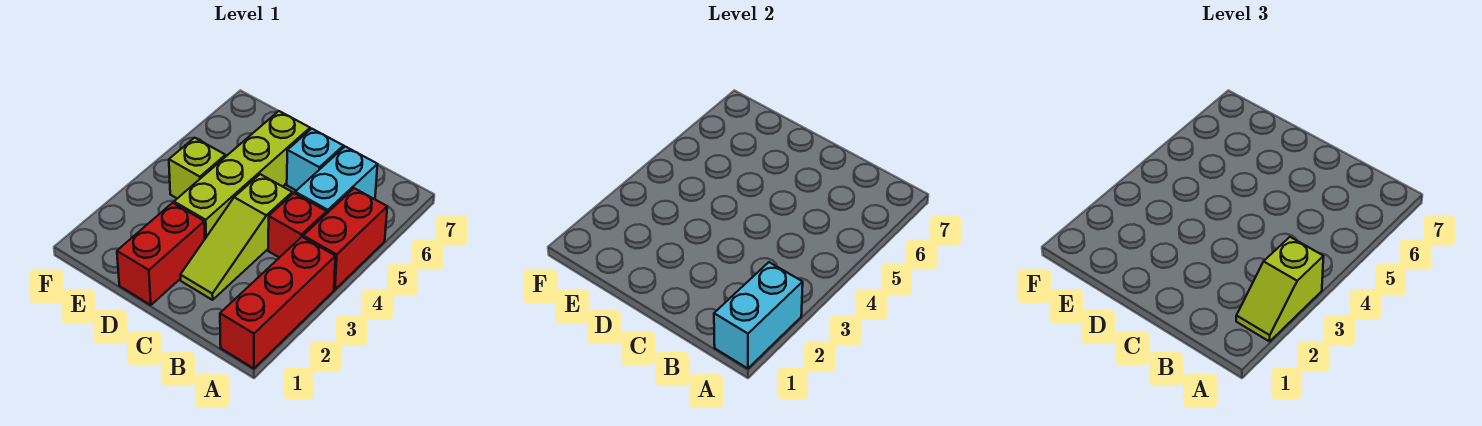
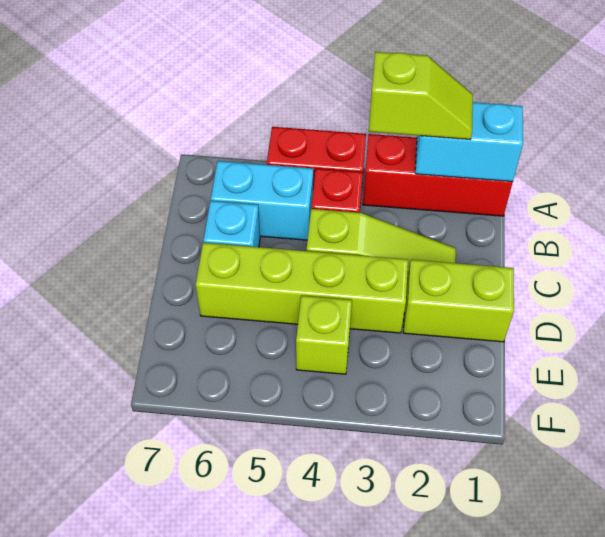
red 1x2 brick [117,203,205,305] -> lime 1x2 brick [403,260,514,342]

